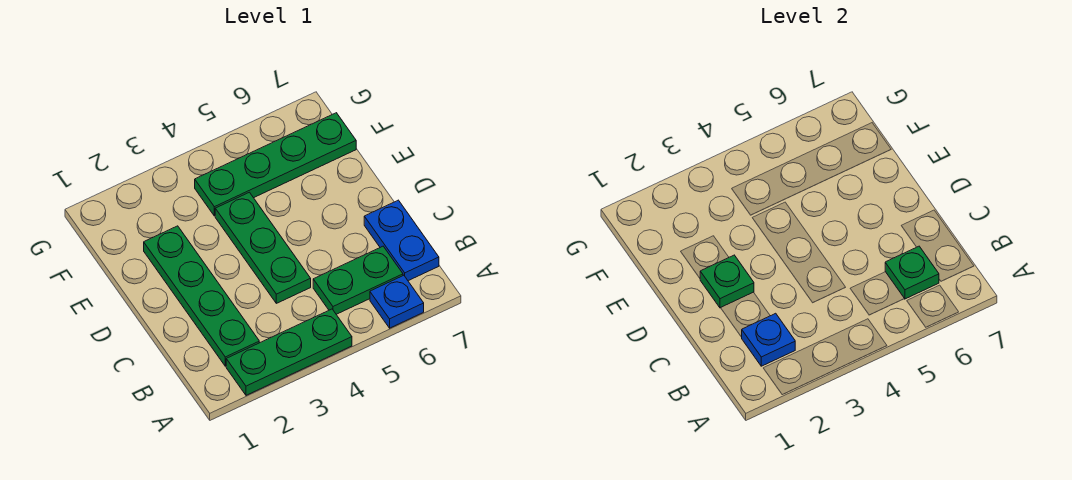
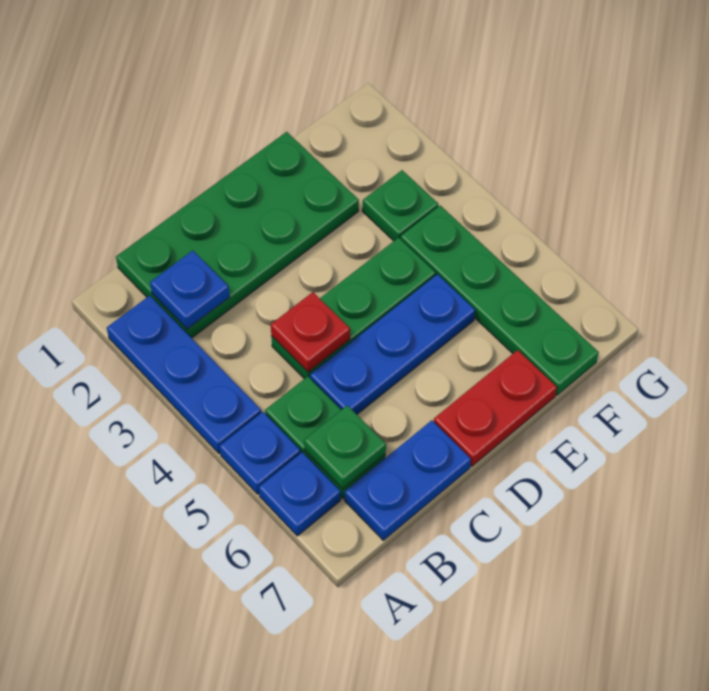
green 1x3 plate [226,309,352,395] -> blue 1x3 plate [107,296,261,453]
none -> blue 1x1 plate [219,412,301,494]
green 1x4 plate [144,226,259,366] -> green 2x4 plate [116,132,359,338]
none -> red 1x1 plate [271,292,350,372]
none -> blue 1x3 plate [310,274,475,414]
green 1x1 plate [700,255,754,308] -> green 1x1 plate moved to [362,170,438,241]
none -> red 1x2 plate [434,350,557,466]

